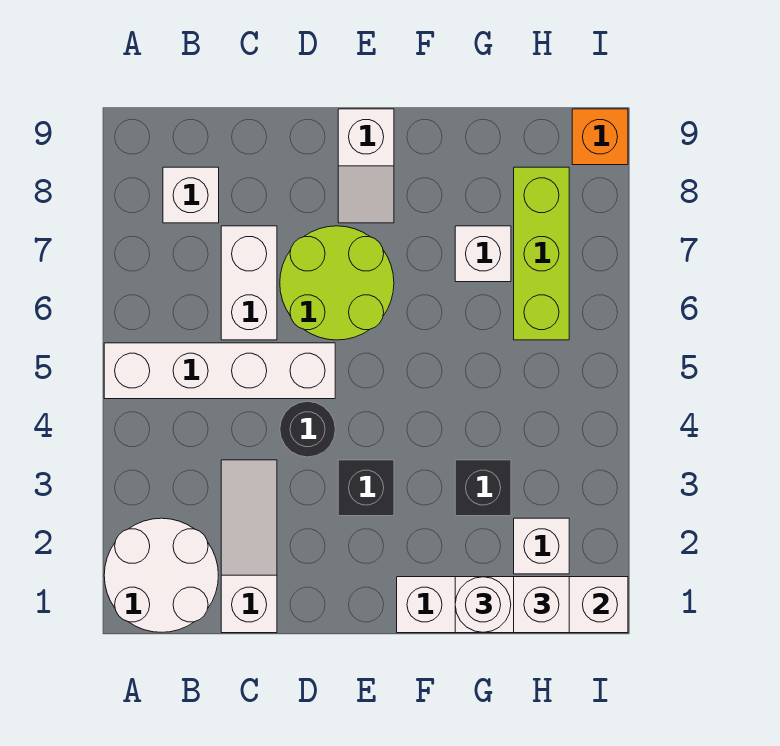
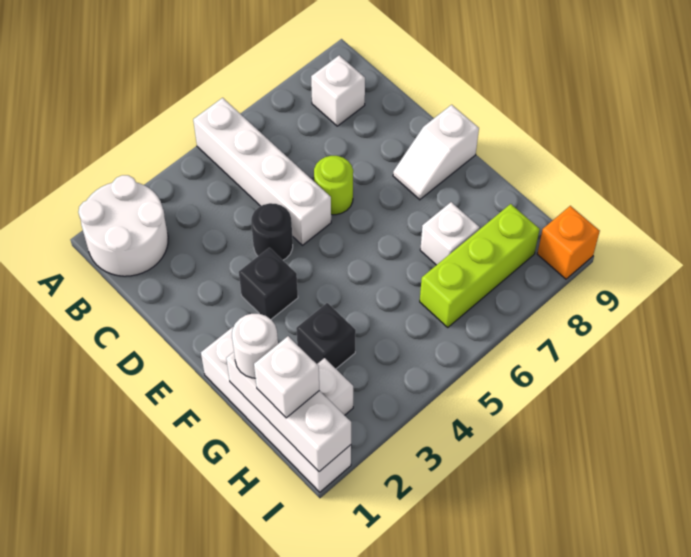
white 1x3 slope [221,460,277,633] -> none
white 1x2 brick [221,226,277,340] -> none
lime 2x2 round brick [280,226,394,340] -> lime 1x1 round brick [314,156,353,215]

